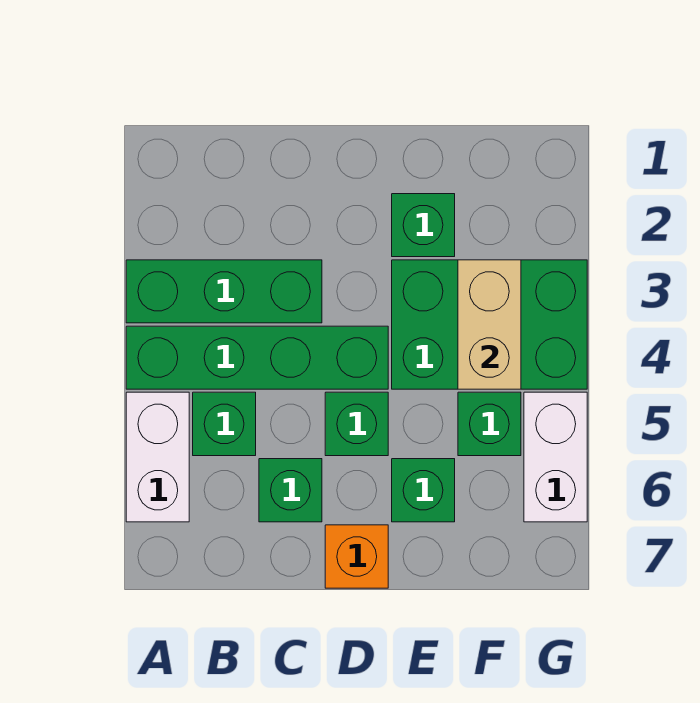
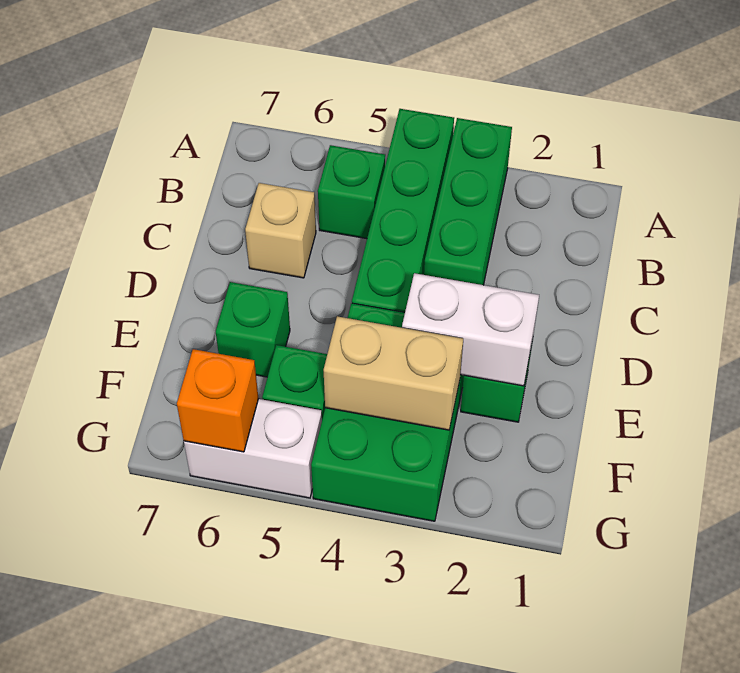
white 1x2 brick [126,392,189,522] -> white 1x2 brick moved to [402,273,539,386]
green 1x1 brick [259,459,322,522] -> tan 1x1 brick [245,183,316,278]
green 1x1 brick [325,392,388,456] -> none
orange 1x1 brick [325,525,388,588] -> orange 1x1 brick moved to [177,349,259,452]

